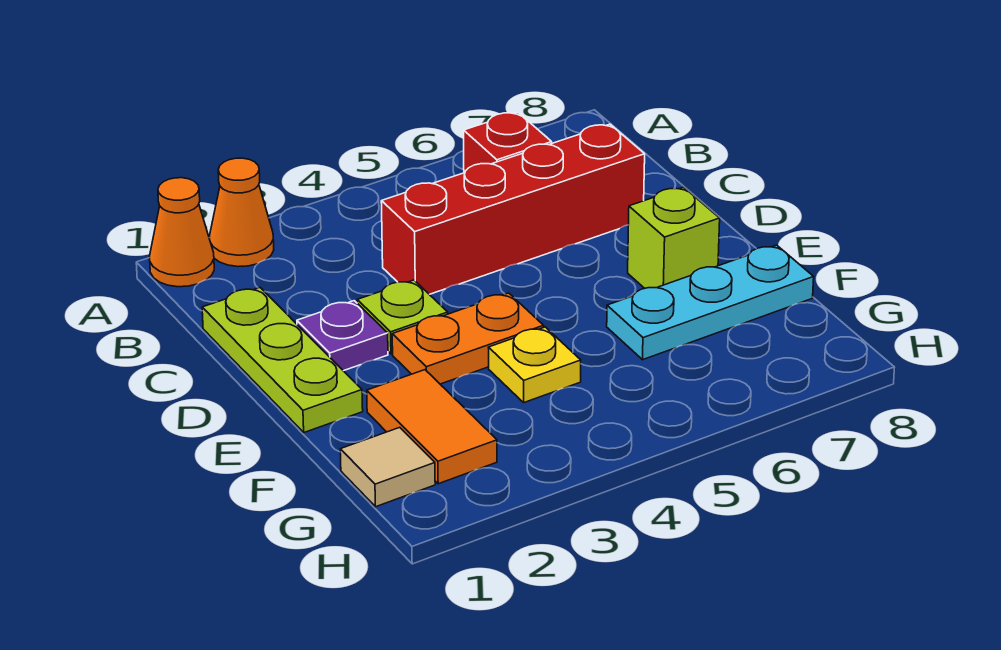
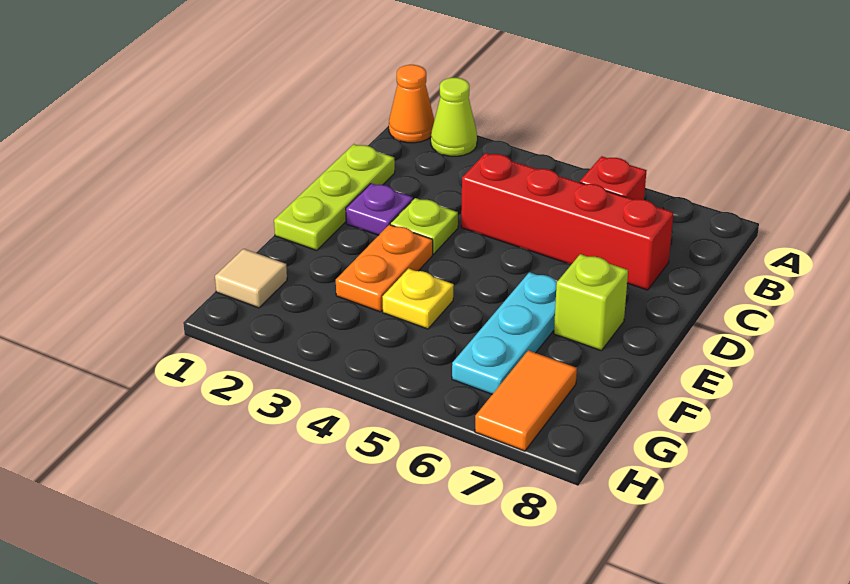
orange 1x1 cone [210,158,274,267] -> lime 1x1 cone [431,78,477,156]
orange 1x2 plate [392,293,544,384] -> orange 1x2 plate turned to [336,225,433,312]
orange 1x2 tile [367,370,497,484] -> orange 1x2 tile moved to [475,350,577,451]
cyan 1x3 plate [607,245,814,360] -> cyan 1x3 plate turned to [452,272,557,394]

